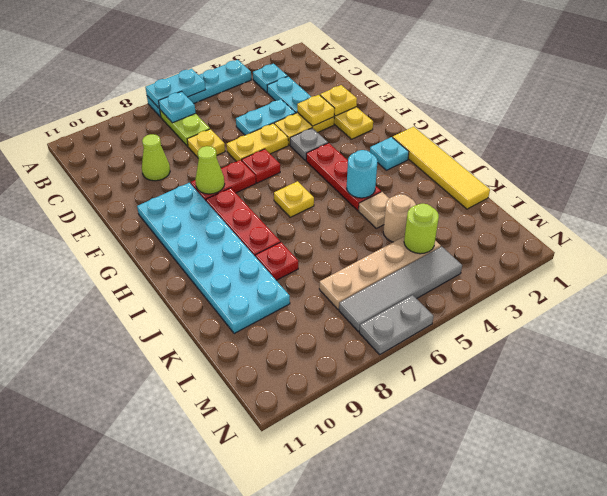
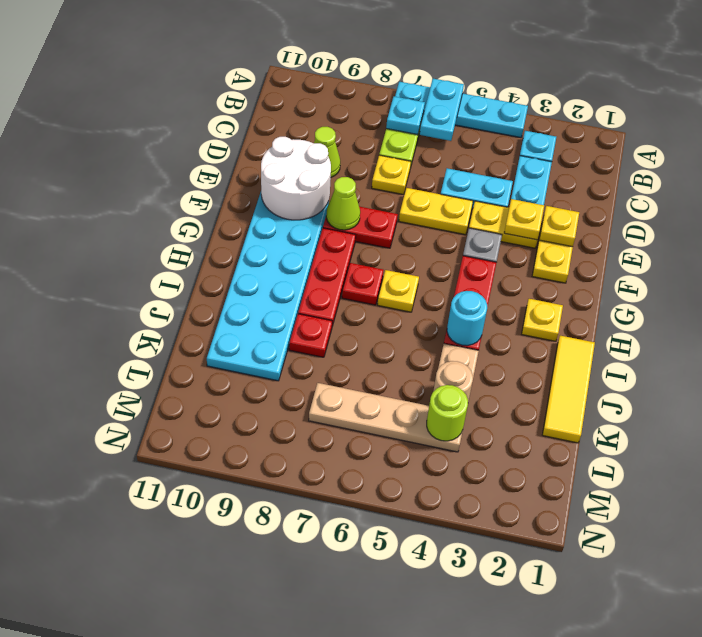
cyan 1x2 plate [145,69,205,108] -> cyan 1x2 plate turned to [420,79,464,141]
none -> white 2x2 round brick [261,137,331,220]
red 1x1 plate [242,149,280,183] -> red 1x1 plate moved to [342,263,383,305]
yellow 1x4 tile [392,127,490,209] -> yellow 1x3 tile [543,336,595,443]
cyan 1x1 plate [370,137,409,170] -> yellow 1x1 plate [522,299,563,341]
grey 1x4 tile [339,247,462,332] -> none
grey 1x2 plate [359,295,433,354] -> none

